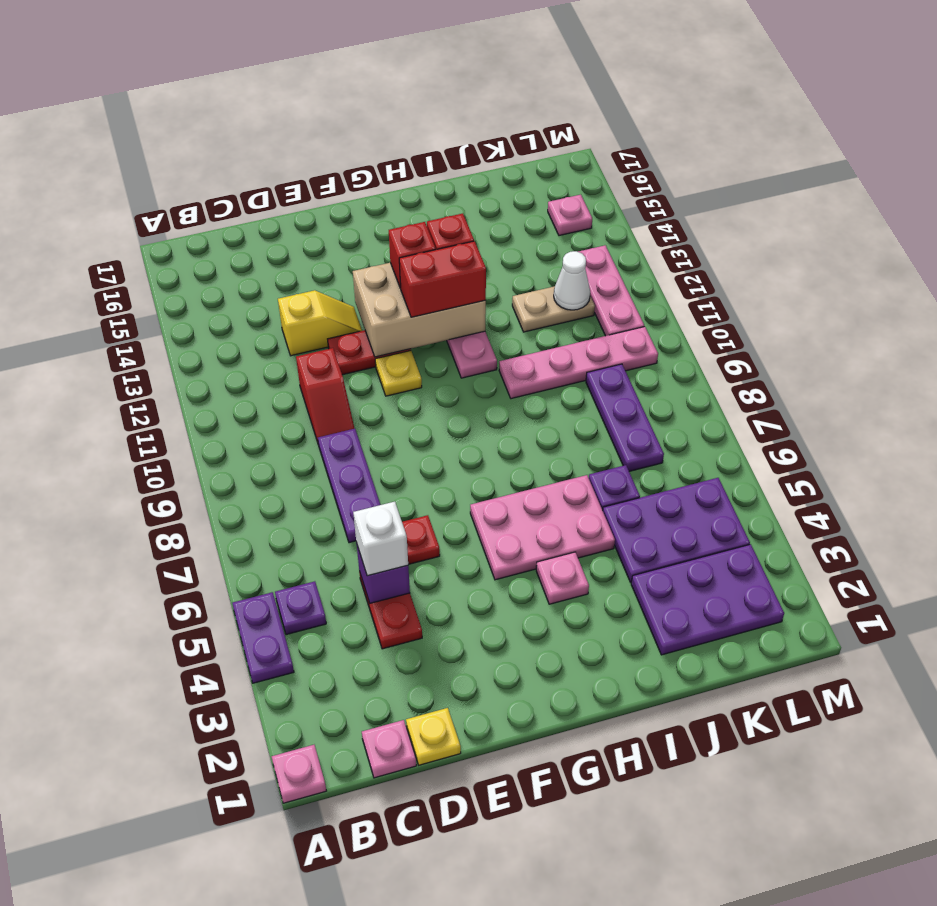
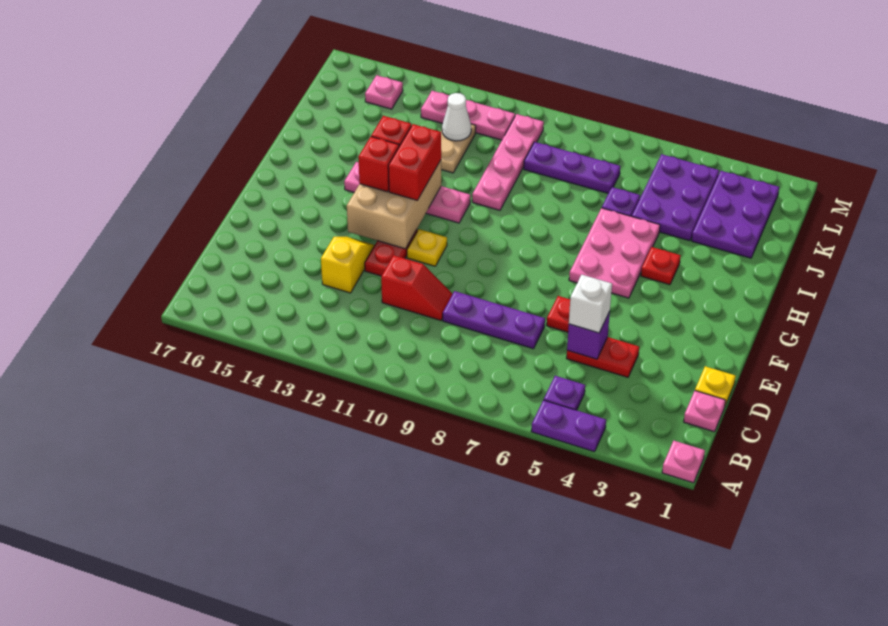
pink 1x1 plate [536,552,589,604] -> red 1x1 plate [641,247,681,285]

